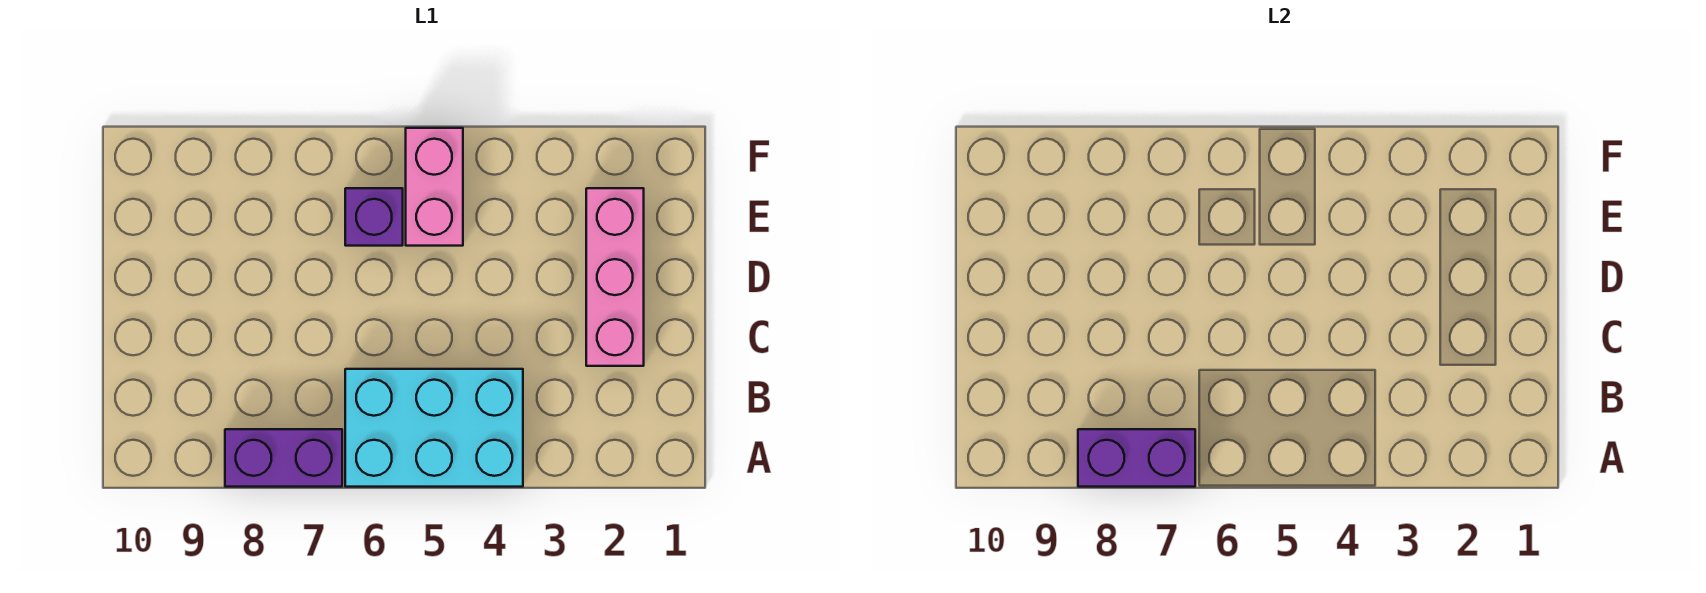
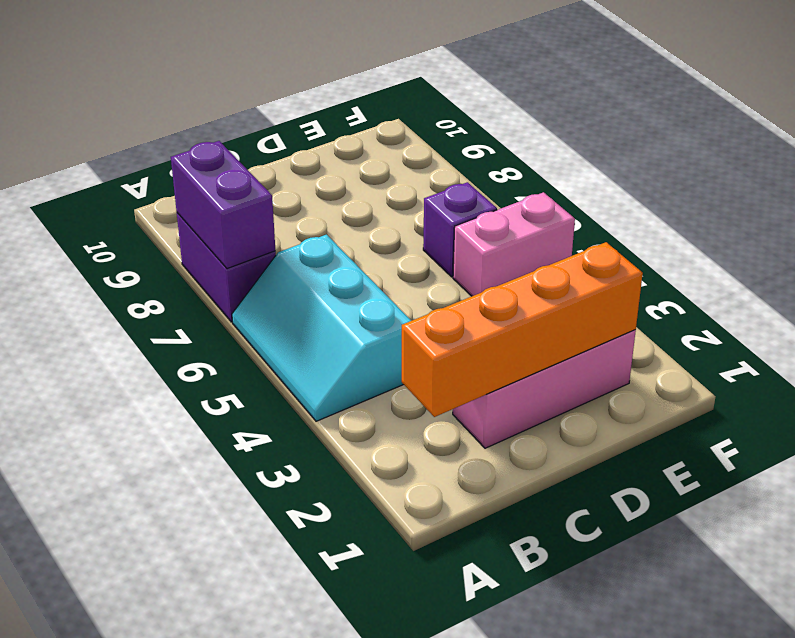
cyan 2x3 brick [345,369,523,487] -> cyan 2x3 slope [232,235,411,421]
none -> orange 1x4 brick [402,242,643,417]

